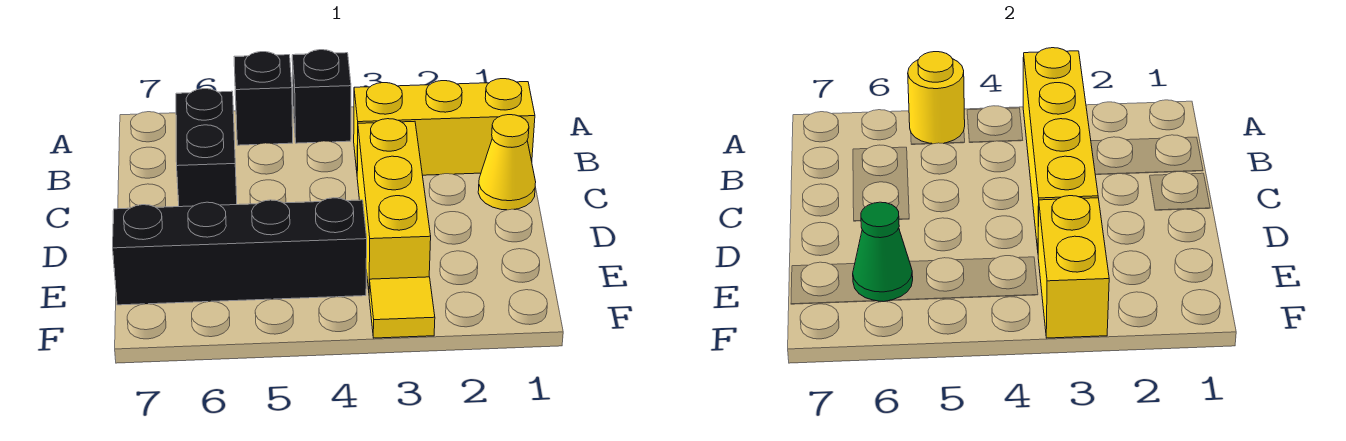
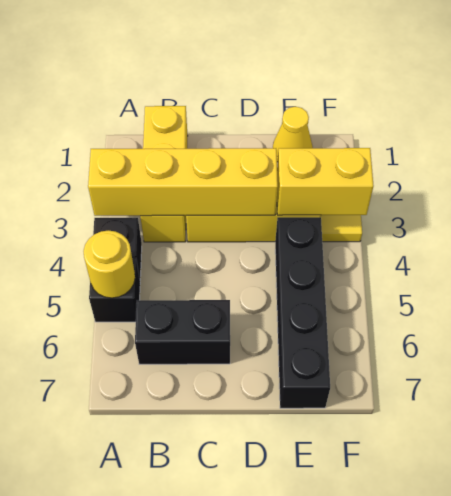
yellow 1x1 cone [478,115,536,210] -> yellow 1x1 cone moved to [273,107,313,162]
green 1x1 cone [853,202,913,302] -> none

